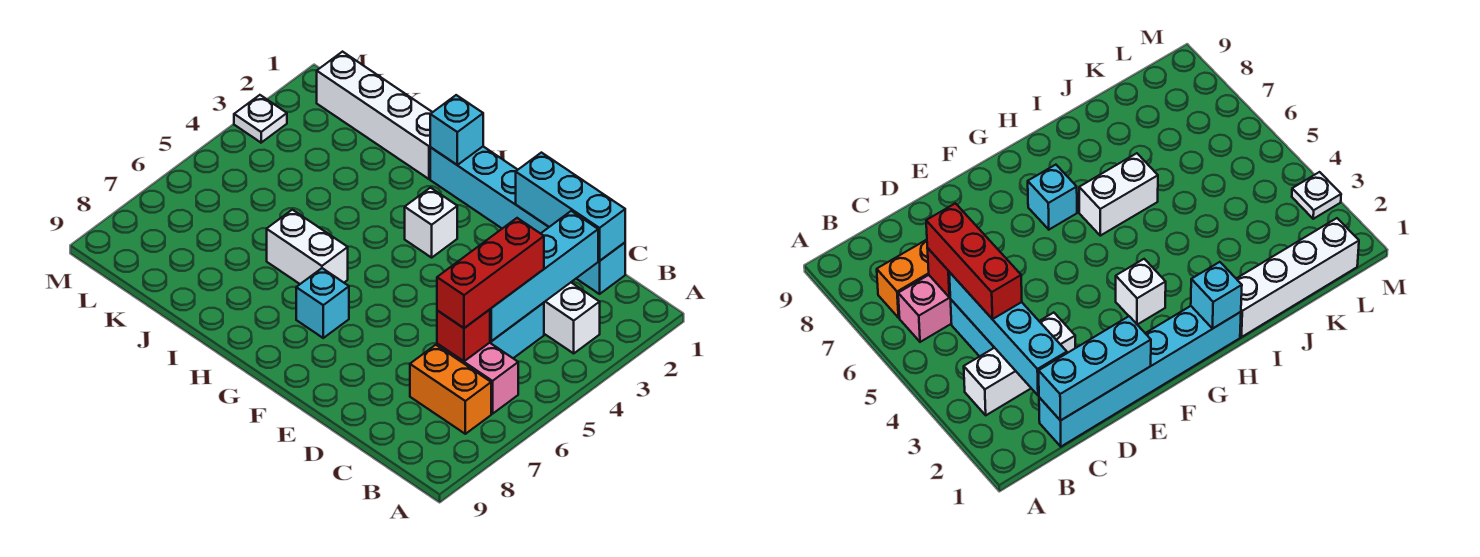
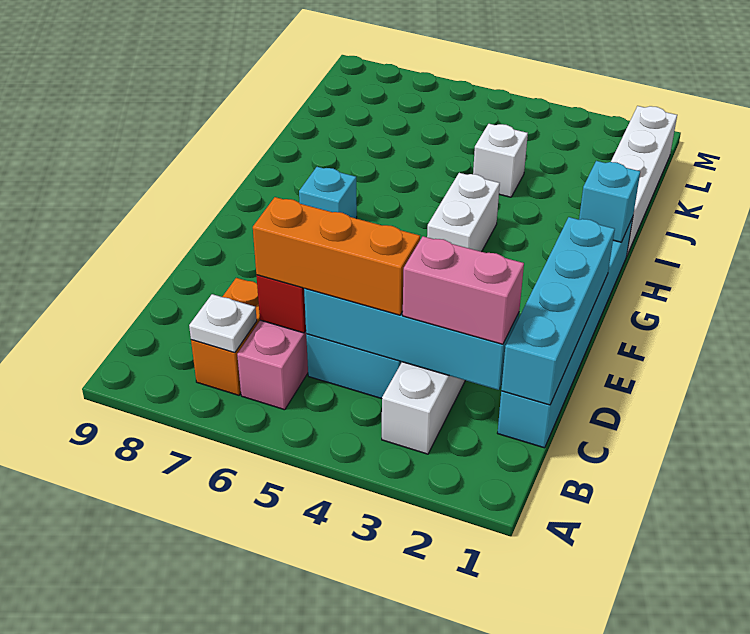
cyan 1x3 brick [516,153,625,261] -> cyan 1x4 brick [501,217,615,405]
none -> pink 1x2 brick [403,236,524,344]
red 1x3 brick [437,218,544,328] -> orange 1x3 brick [253,197,420,315]
white 1x1 brick [405,188,457,258] -> white 1x1 brick moved to [473,124,528,197]
white 1x2 brick [267,210,348,284] -> white 1x2 brick moved to [427,173,500,252]
white 1x1 plate [234,95,287,143] -> white 1x1 plate moved to [189,294,257,353]

